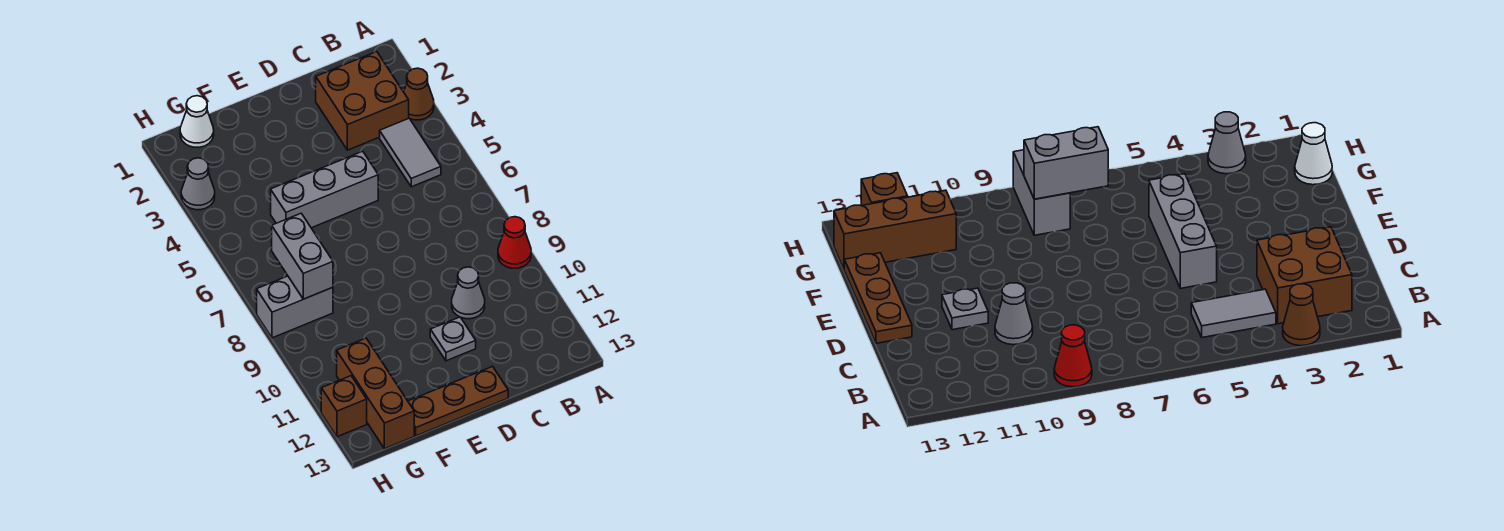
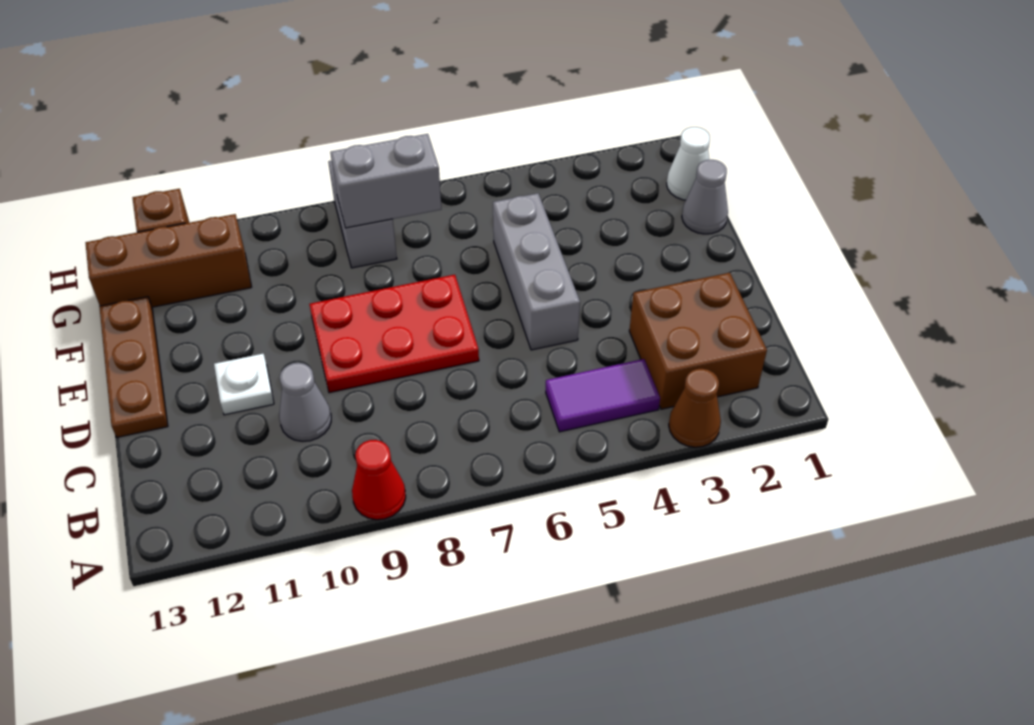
grey 1x2 tile [380,118,441,187] -> purple 1x2 tile [546,359,660,432]
none -> red 2x3 plate [309,275,479,393]
grey 1x1 plate [430,317,476,361] -> white 1x1 plate [214,354,274,415]
grey 1x1 cone [181,158,215,210] -> grey 1x1 cone moved to [682,160,728,234]

